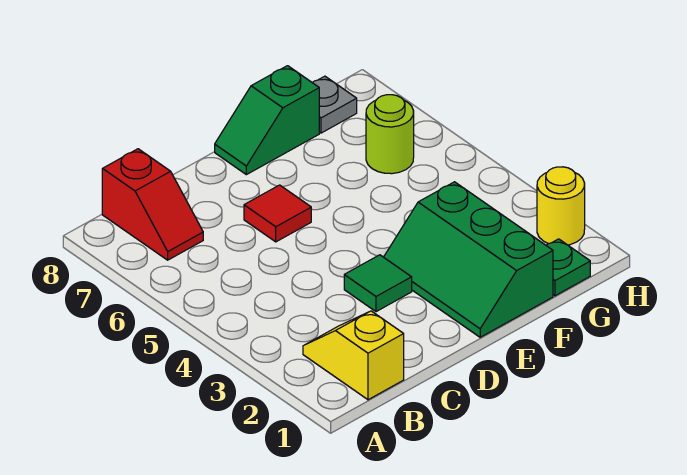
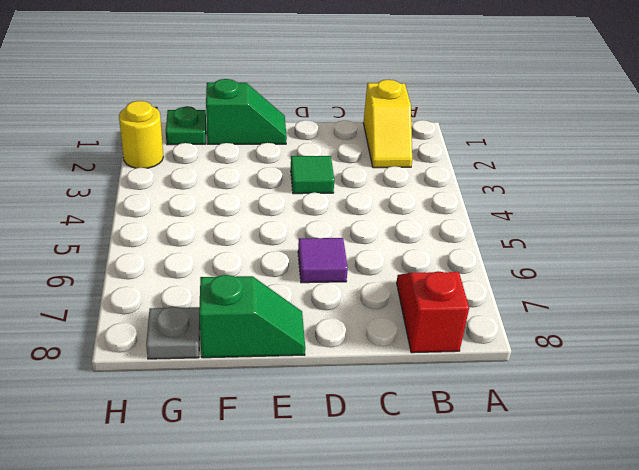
red 1x1 tile [244,185,311,242] -> purple 1x1 tile [298,238,348,283]
green 2x3 slope [384,182,553,337] -> green 1x2 slope [206,79,287,144]
lime 1x1 round brick [366,95,414,174] -> none

